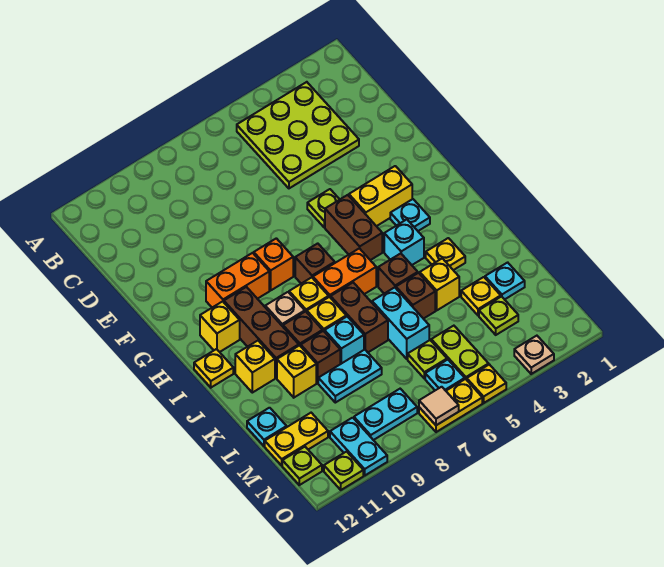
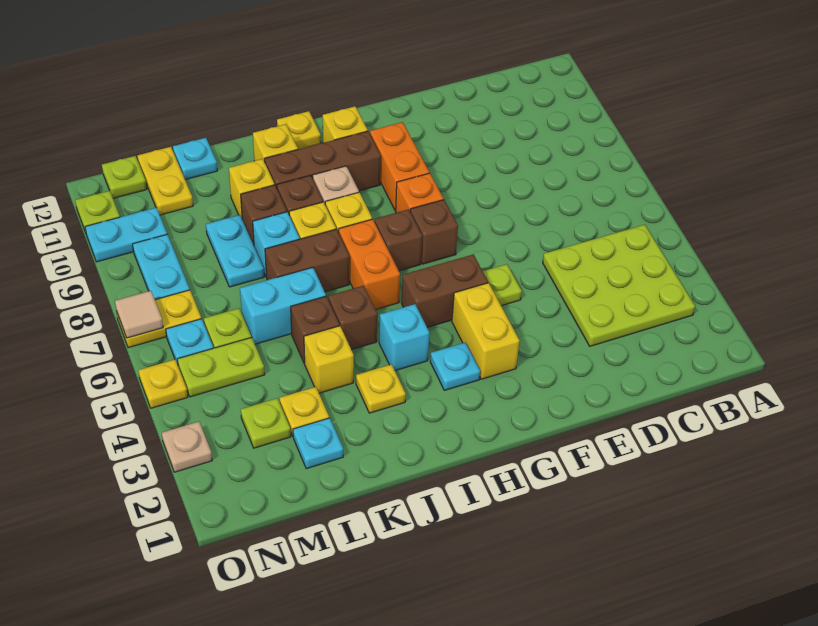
none -> brown 1x1 brick [410,200,458,264]
yellow 1x2 plate [419,379,482,432] -> yellow 1x2 plate turned to [117,290,201,348]

